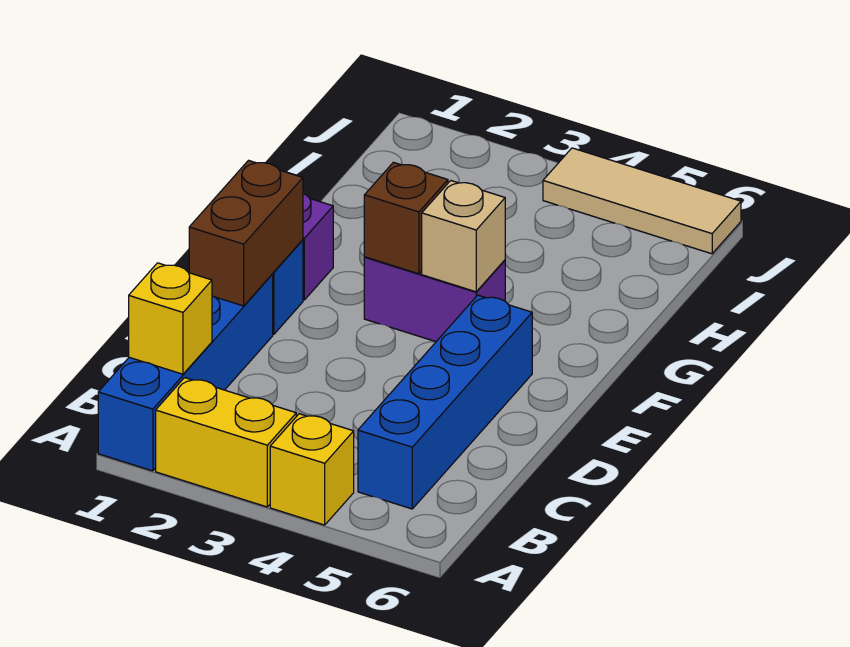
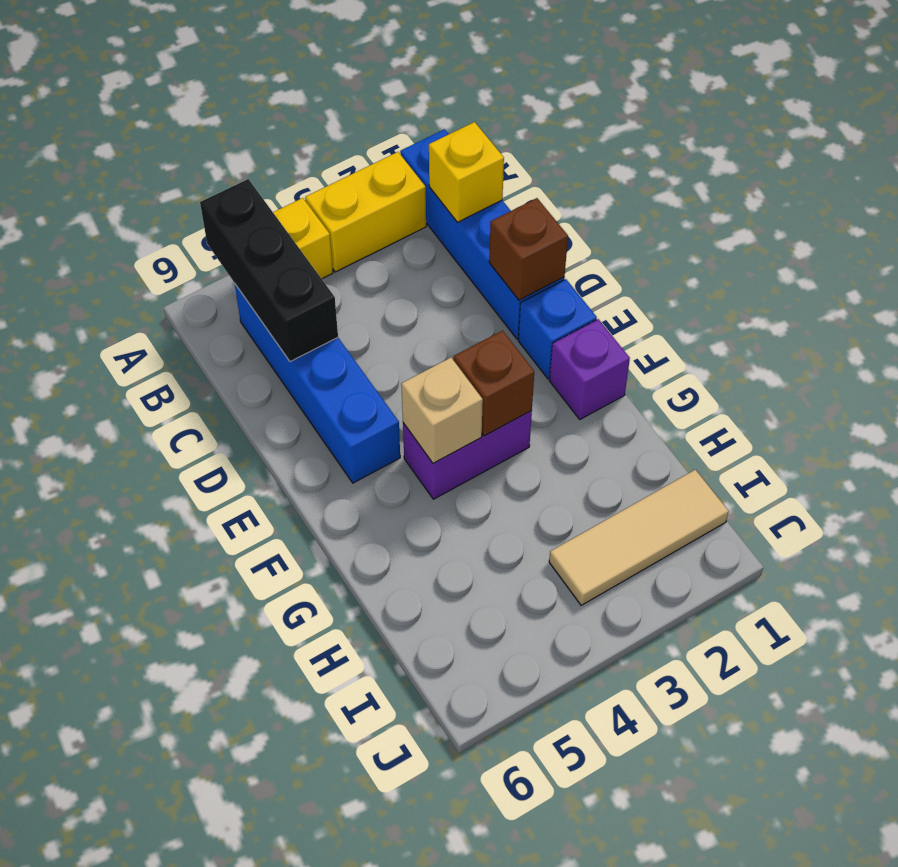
none -> black 1x3 brick [200,179,338,362]
brown 1x2 brick [189,160,303,306] -> brown 1x1 brick [489,198,568,300]
tan 1x3 tile [543,148,741,254] -> tan 1x3 tile moved to [549,470,729,605]

